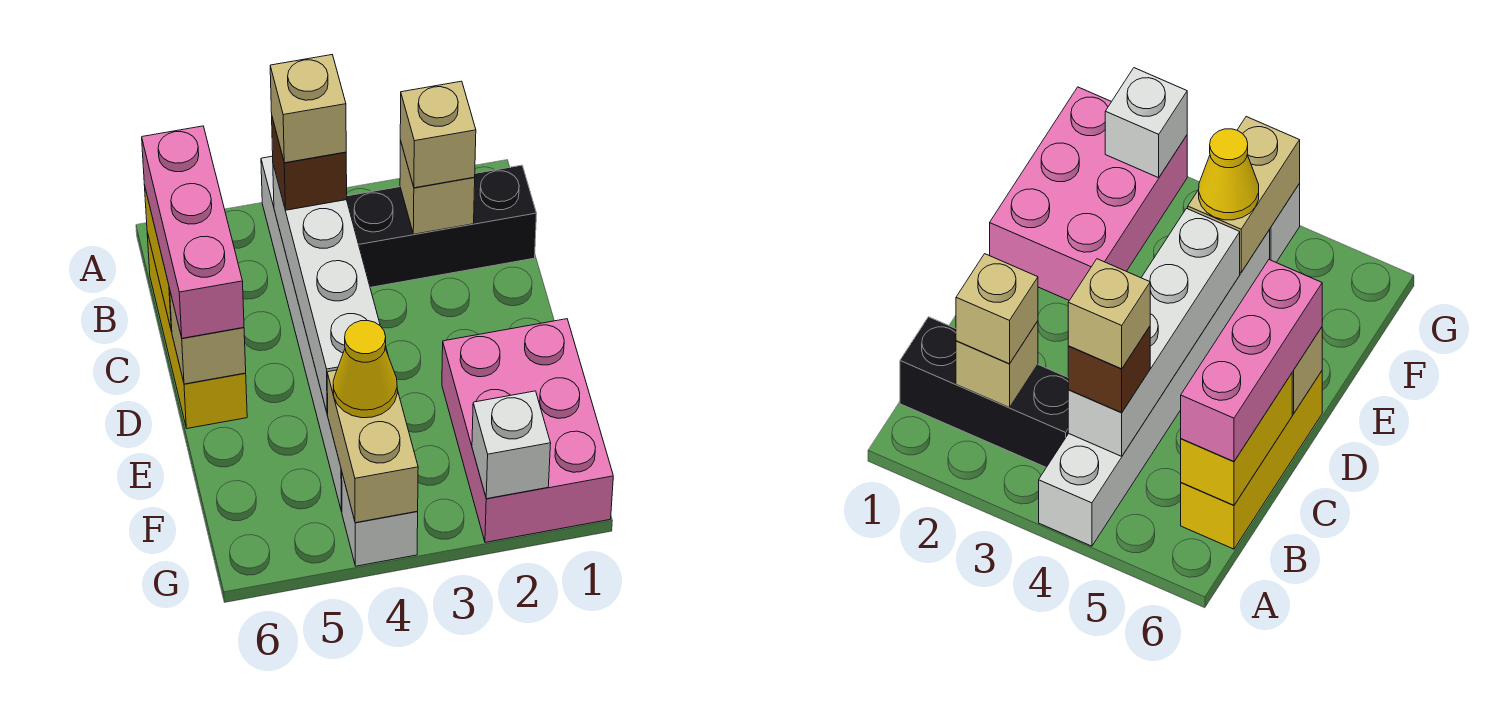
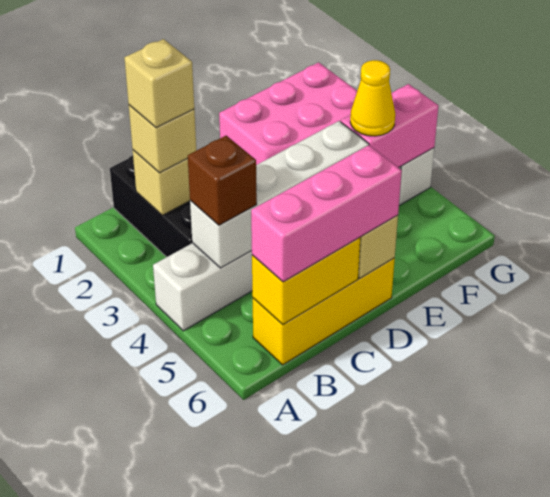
tan 1x1 brick [270,55,346,163] -> tan 1x1 brick moved to [124,39,194,128]
tan 1x2 brick [327,370,418,523] -> pink 1x2 brick [341,84,438,168]
white 1x1 brick [472,391,551,499] -> none

